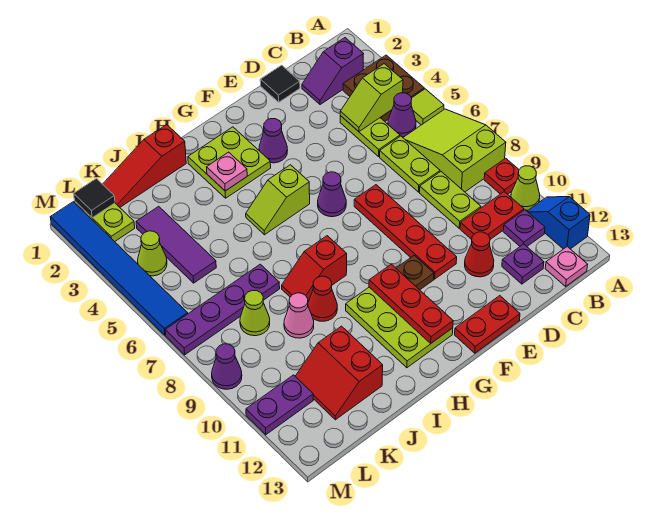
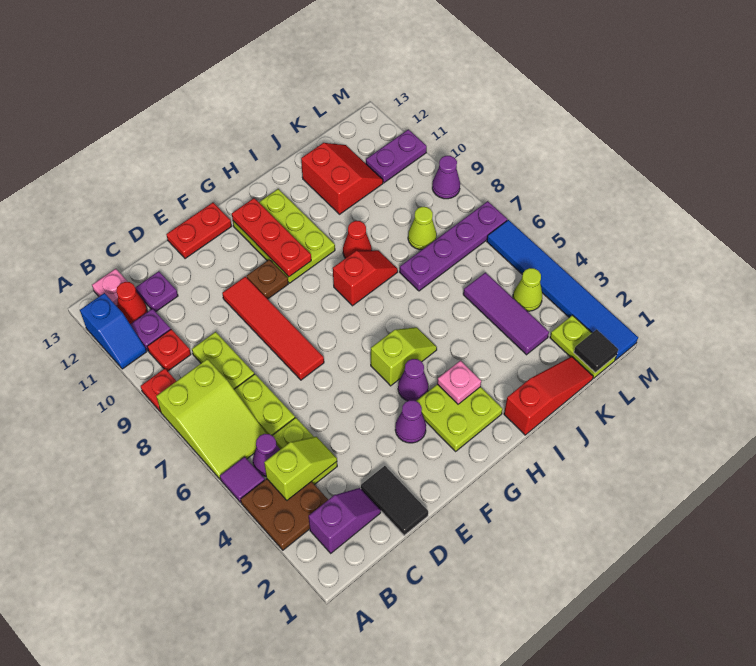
lime 1x1 tile [411,89,444,125] -> purple 1x1 tile [220,457,265,503]
lime 1x1 cone [511,166,540,210] -> none
red 1x2 plate [460,192,524,239] -> red 1x1 plate [147,329,191,371]
black 1x1 tile [260,65,300,102] -> black 1x2 tile [361,466,428,535]
red 1x1 cone [465,232,494,277] -> red 1x1 cone moved to [116,282,147,324]
red 1x4 plate [354,185,457,279] -> red 1x4 tile [222,277,324,380]
purple 1x1 cone [318,172,346,217] -> purple 1x1 cone moved to [398,359,428,401]
pink 1x1 cone [284,293,314,338] -> none

